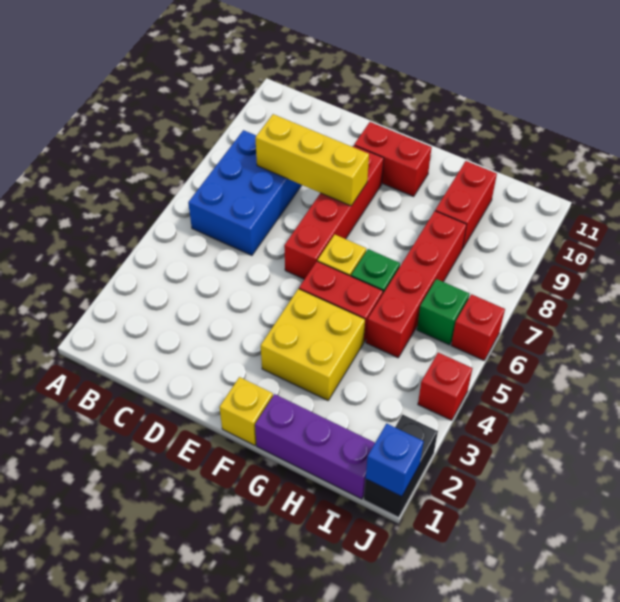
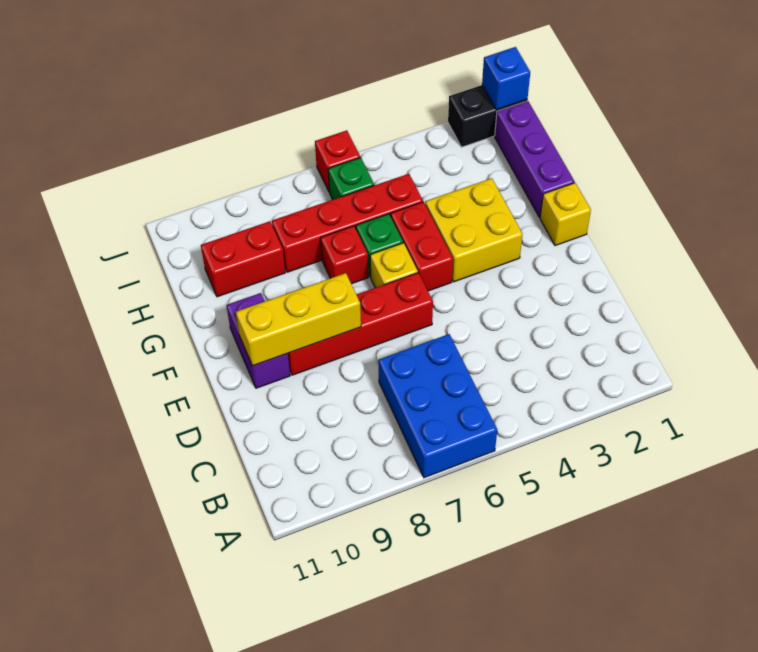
blue 2x3 brick [188,130,302,255] -> blue 2x3 brick turned to [378,334,497,478]
yellow 1x3 brick [255,114,369,206] -> yellow 1x3 brick turned to [236,273,361,366]
red 1x2 brick [354,122,432,196] -> purple 1x2 brick [226,293,290,388]
red 1x1 brick [418,353,472,420] -> red 1x1 brick moved to [321,226,368,284]

